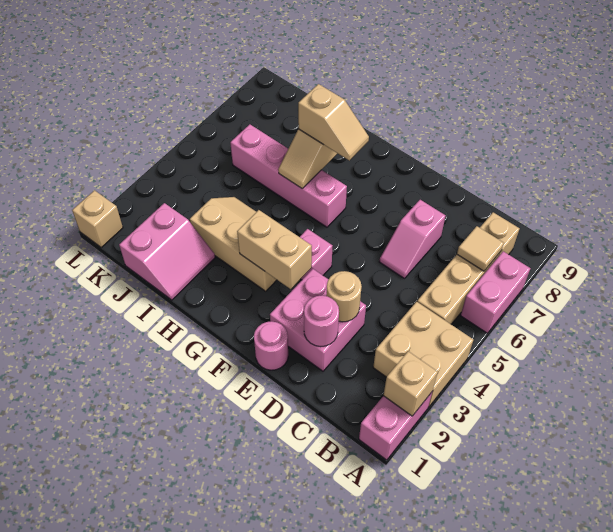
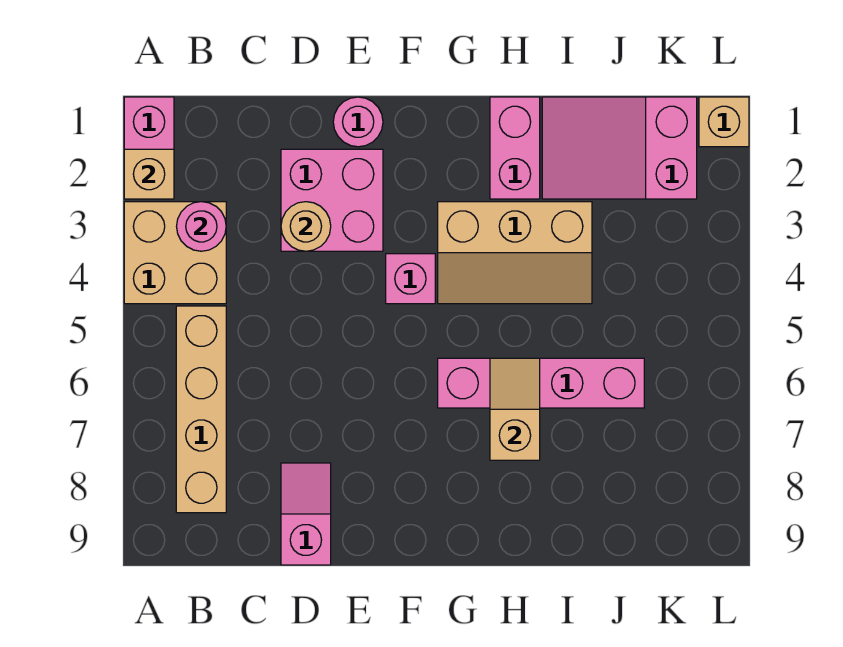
pink 1x2 brick [461,251,531,333] -> pink 1x2 brick moved to [490,97,540,199]
tan 1x1 tile [457,226,504,271] -> none
pink 1x1 round brick [304,296,339,347] -> pink 1x1 round brick moved to [177,202,226,251]
pink 1x2 slope [379,200,446,278] -> pink 1x2 slope moved to [281,463,331,565]
tan 1x2 brick [237,210,312,289] -> none
tan 1x2 slope [298,84,369,160] -> none
pink 2x2 slope [119,203,215,300] -> pink 2x3 slope [542,97,697,199]

